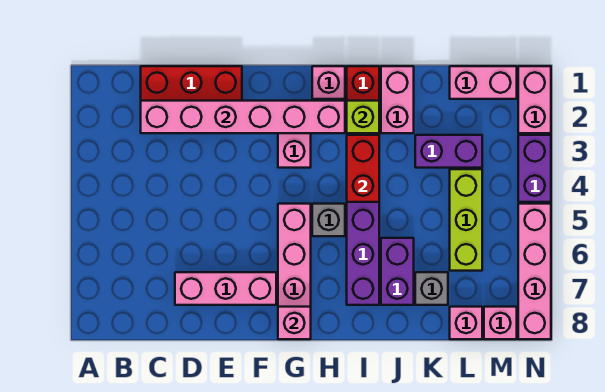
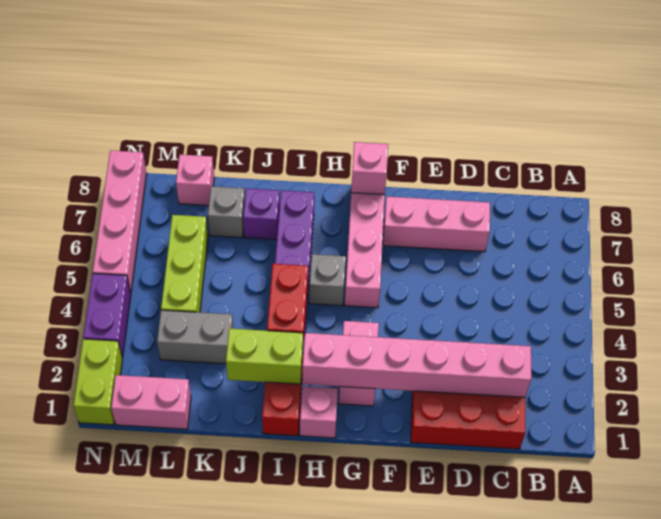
lime 1x1 brick [347,101,379,133] -> lime 1x2 brick [226,328,303,384]
pink 1x2 brick [381,66,414,133] -> none
purple 1x2 brick [381,238,414,305] -> purple 1x1 brick [243,188,280,240]
purple 1x2 brick [415,135,482,168] -> grey 1x2 brick [157,310,233,364]
pink 1x1 brick [484,307,517,339] -> none
pink 1x2 brick [518,66,551,133] -> lime 1x2 brick [74,339,122,425]

